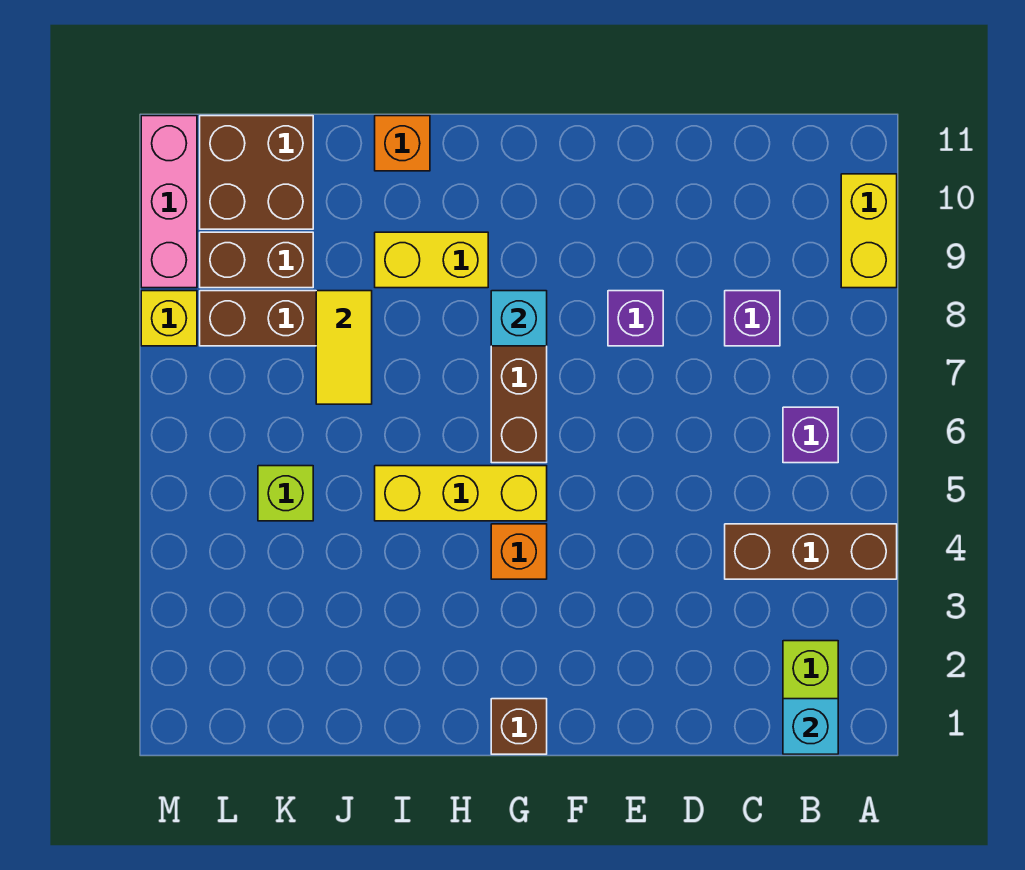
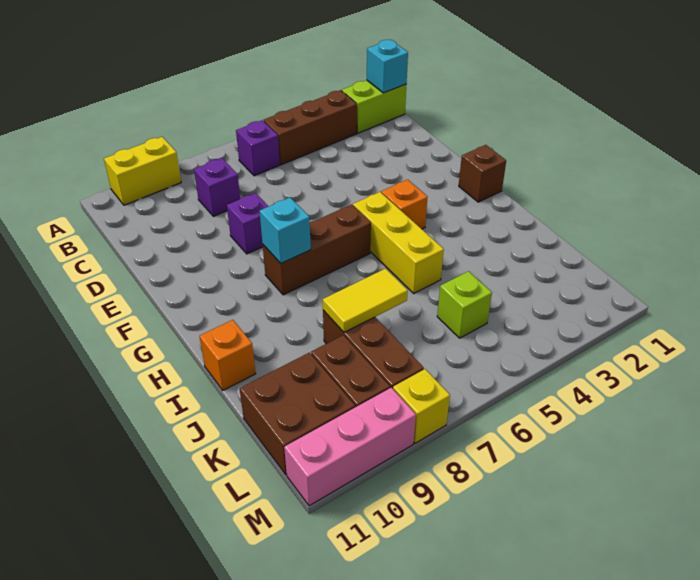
brown 1x3 brick [725,524,897,579] -> brown 1x3 brick turned to [264,90,357,165]
yellow 1x2 brick [375,232,488,288] -> none

